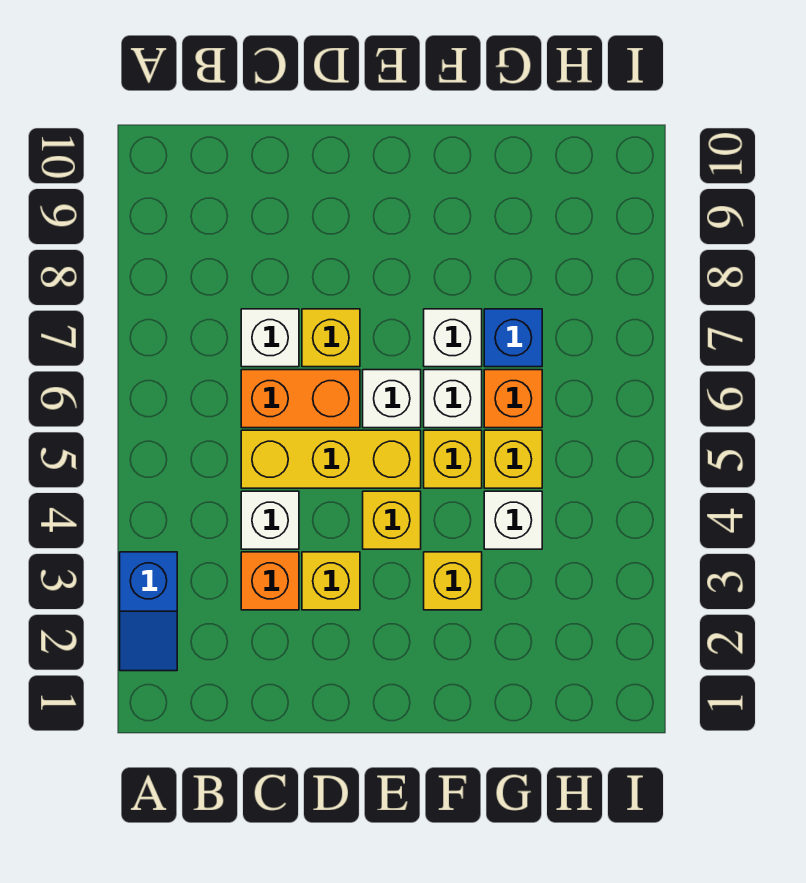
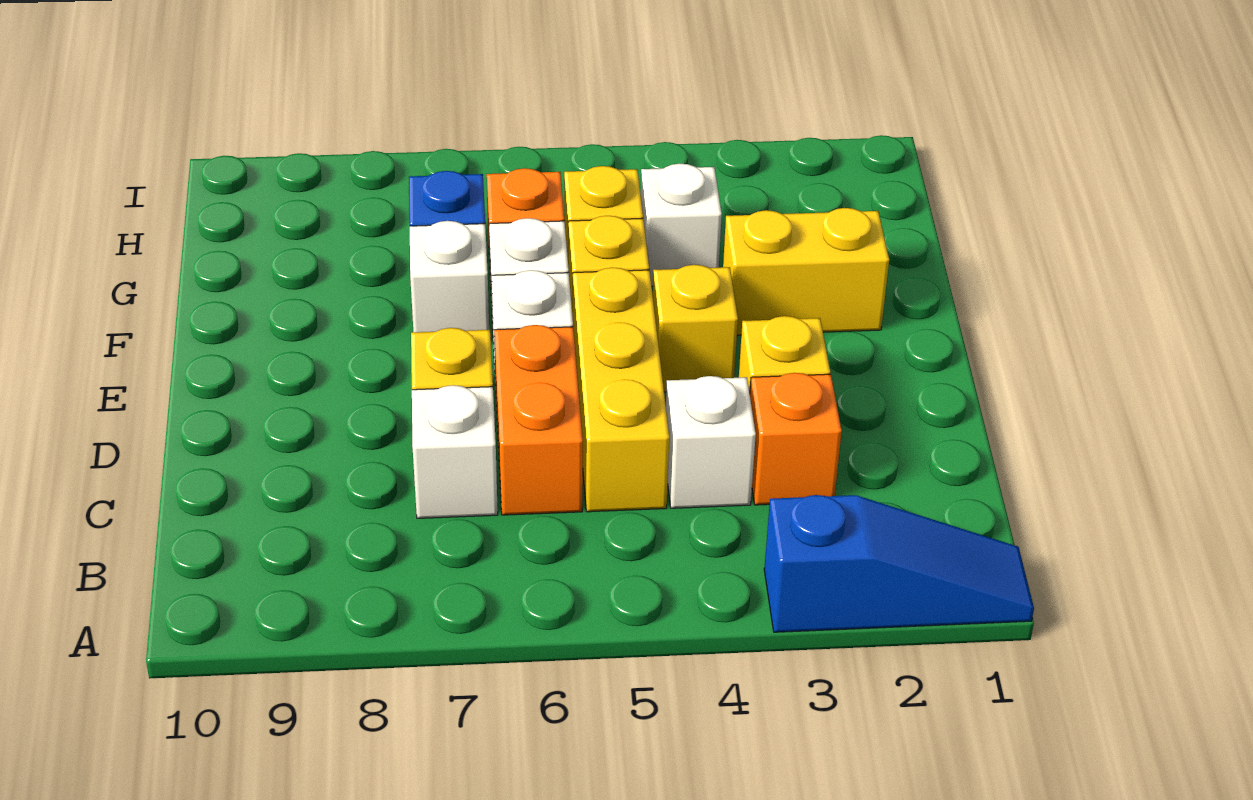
blue 1x2 slope [120,552,177,671] -> blue 1x3 slope [764,495,1034,632]
yellow 1x1 brick [424,552,482,610] -> yellow 1x2 brick [723,208,889,335]

